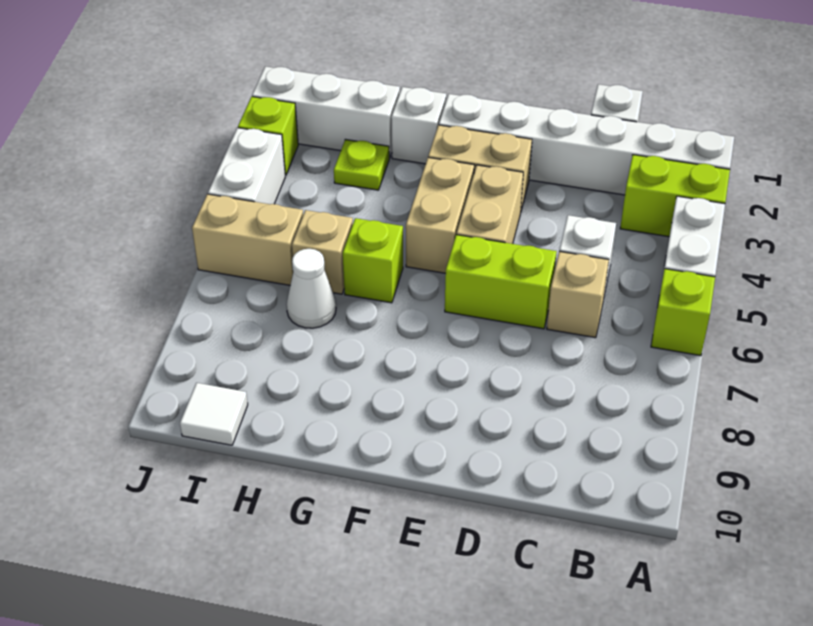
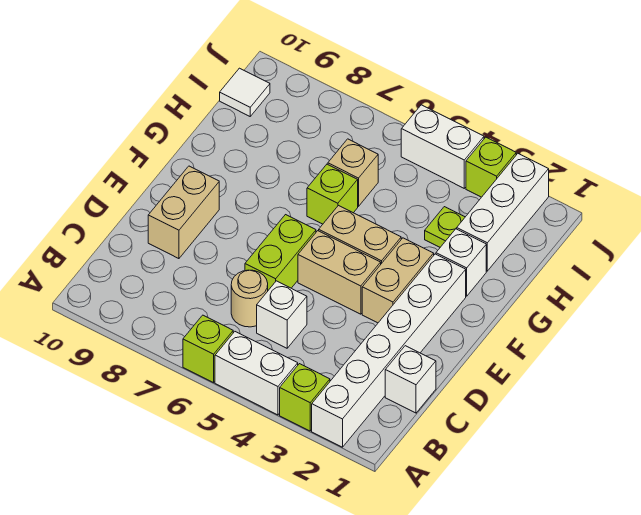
lime 1x2 brick [620,155,730,237] -> lime 1x1 brick [280,364,330,431]
tan 1x1 brick [547,251,609,338] -> tan 1x1 round brick [231,270,268,327]
white 1x1 cone [286,249,336,328] -> none
tan 1x2 brick [192,194,303,285] -> tan 1x2 brick moved to [148,166,219,259]

